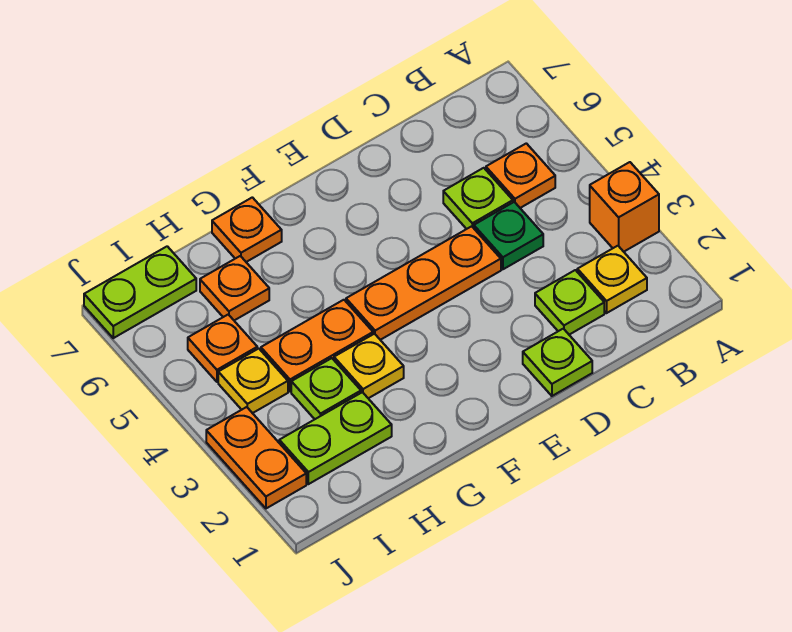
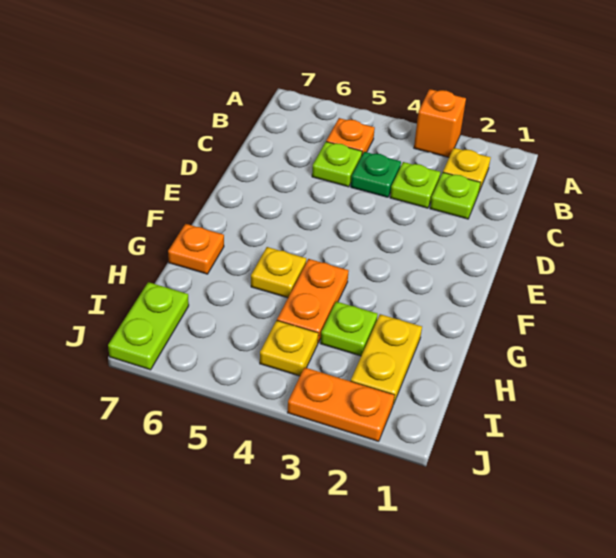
lime 1x1 plate [523,329,592,396] -> lime 1x1 plate moved to [390,162,440,208]
orange 1x3 plate [346,226,501,340] -> none
yellow 1x1 plate [334,334,404,398] -> yellow 1x1 plate moved to [251,247,306,298]
lime 1x2 plate [279,392,392,484] -> yellow 1x2 plate [351,314,422,405]
orange 1x1 plate [200,256,269,320] -> none
orange 1x1 plate [188,314,257,382] -> none

